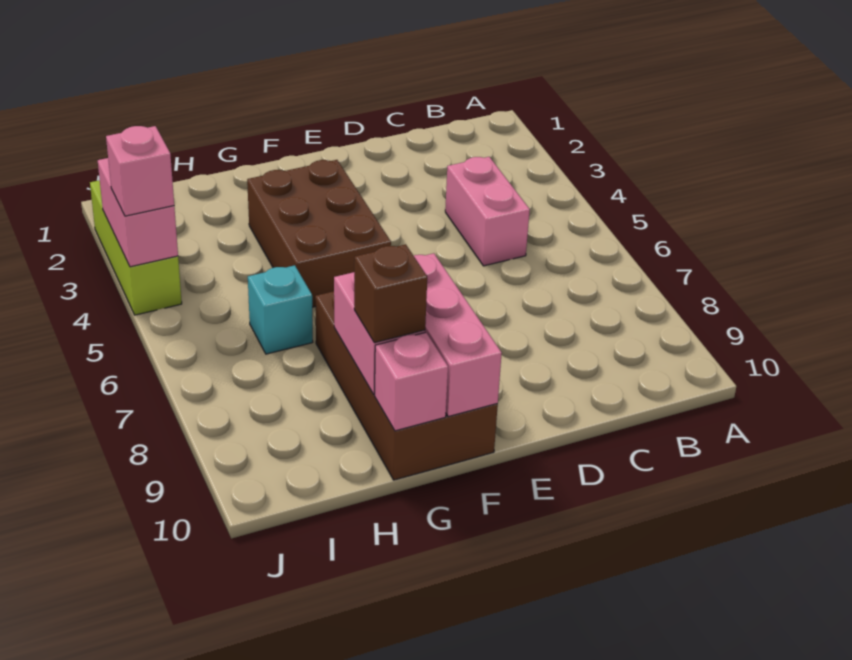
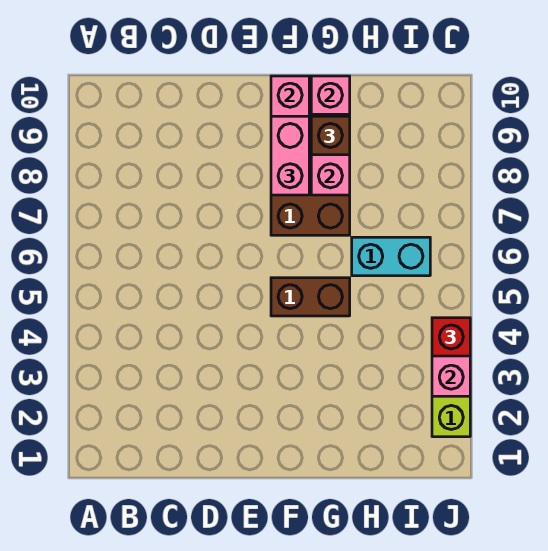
pink 1x2 brick [445,157,530,266] -> pink 1x2 brick moved to [271,116,309,195]
brown 2x3 brick [247,160,391,307] -> brown 1x2 brick [271,278,350,316]
cyan 1x1 brick [248,265,313,354] -> cyan 1x2 brick [352,237,430,276]
pink 1x1 brick [106,126,174,216] -> red 1x1 brick [432,318,470,356]

